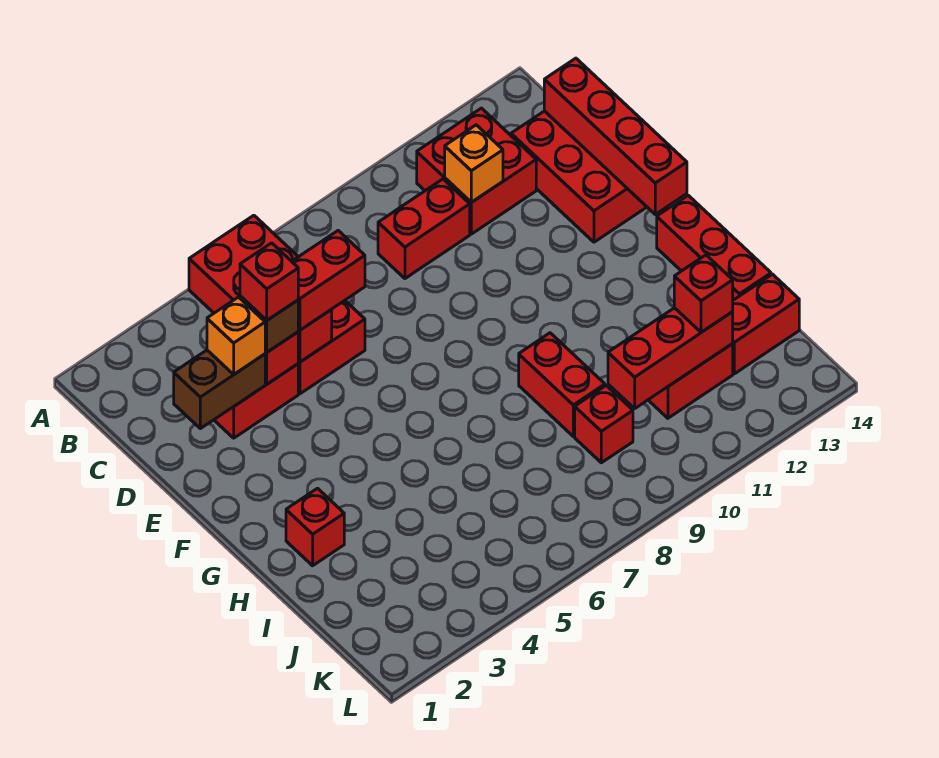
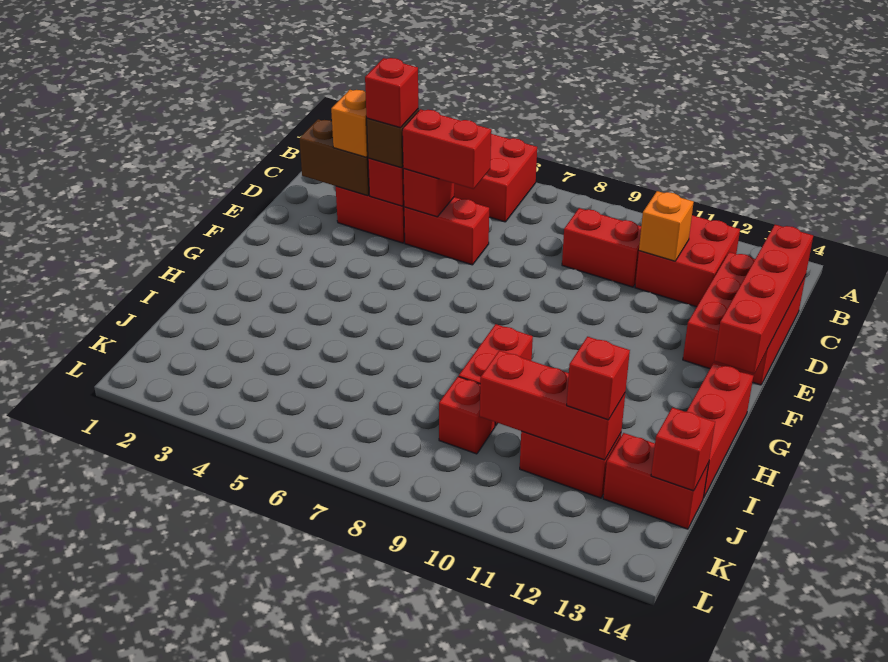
red 1x1 brick [286,488,344,566] -> red 1x1 brick moved to [651,408,715,491]

